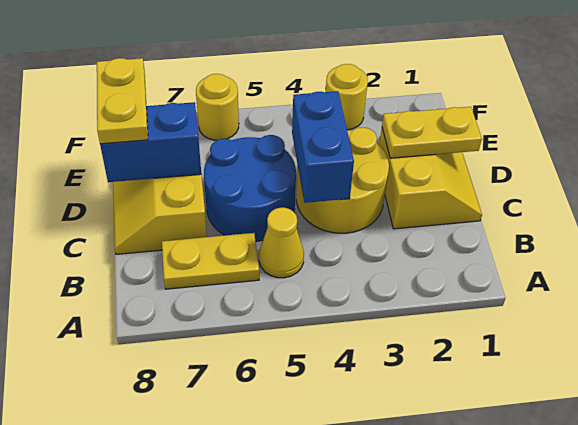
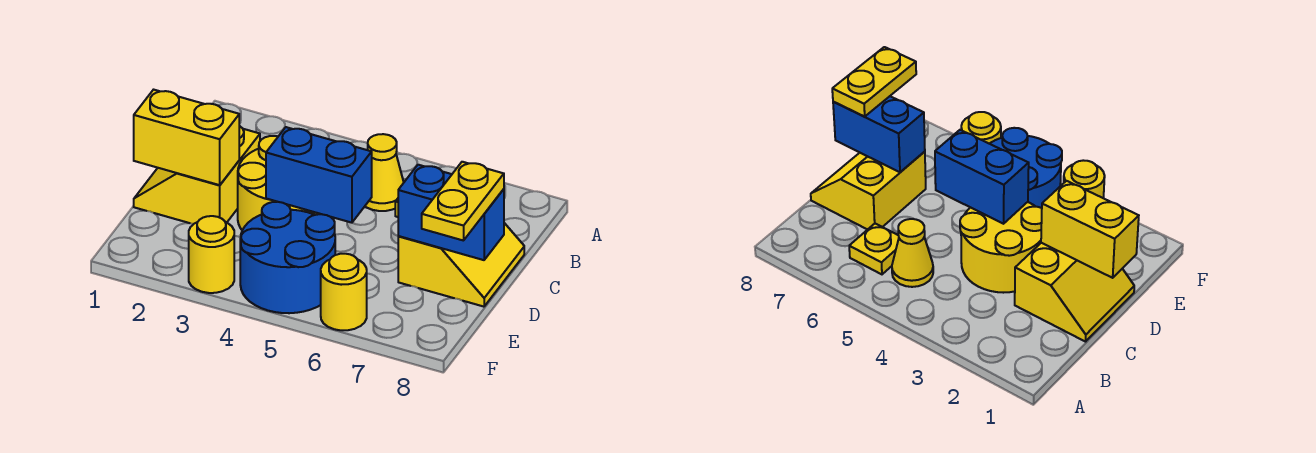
yellow 1x2 plate [162,233,259,289] -> yellow 1x1 plate [849,224,899,274]
blue 1x2 brick [292,91,354,203] -> blue 1x2 brick turned to [266,127,372,223]
blue 2x2 round brick [204,135,296,242] -> blue 2x2 round brick moved to [240,202,335,313]
yellow 1x2 plate [382,107,482,158] -> yellow 1x2 brick [134,90,239,185]

